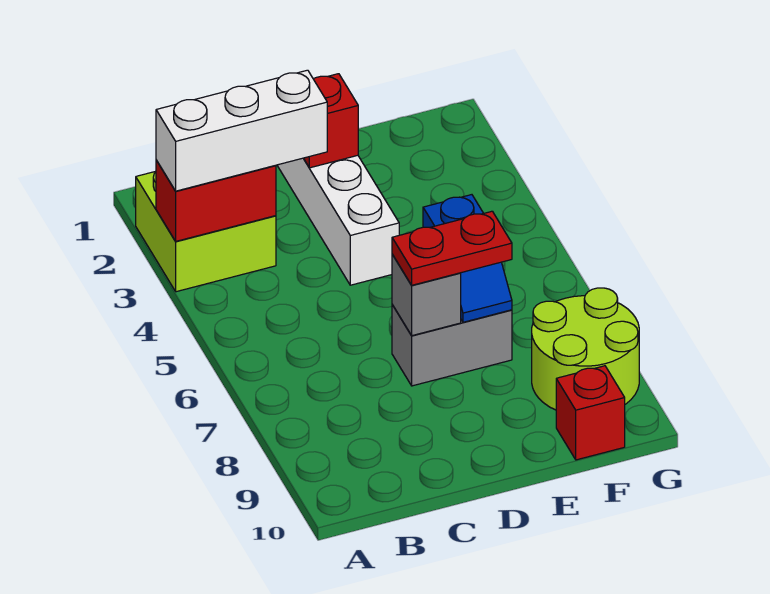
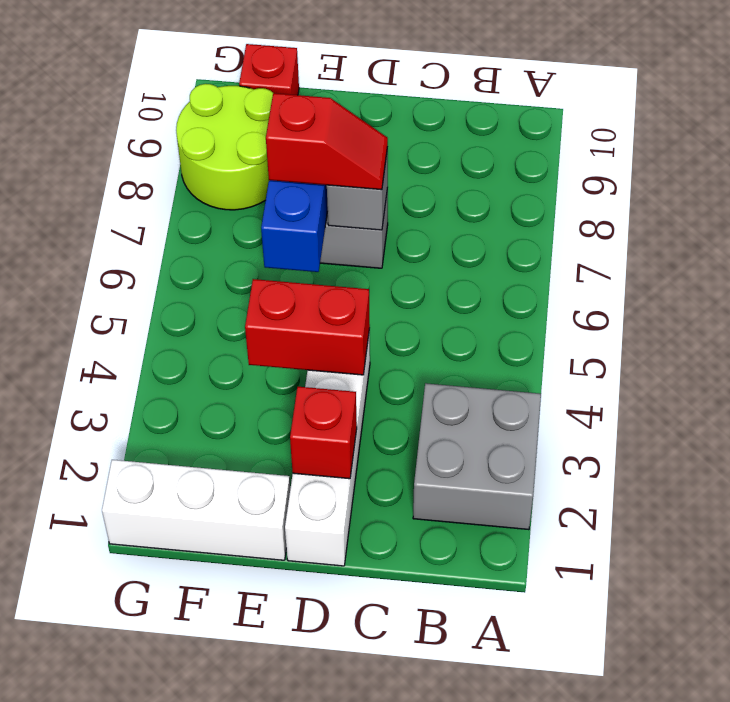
lime 2x2 brick [136,171,276,292] -> grey 2x2 brick [413,383,541,530]
red 1x2 brick [156,160,276,241] -> red 1x2 brick moved to [245,279,370,375]
white 1x3 brick [156,70,327,191] -> white 1x3 brick moved to [102,460,290,560]
red 1x2 plate [392,211,512,285] -> red 1x2 slope [266,93,388,190]

